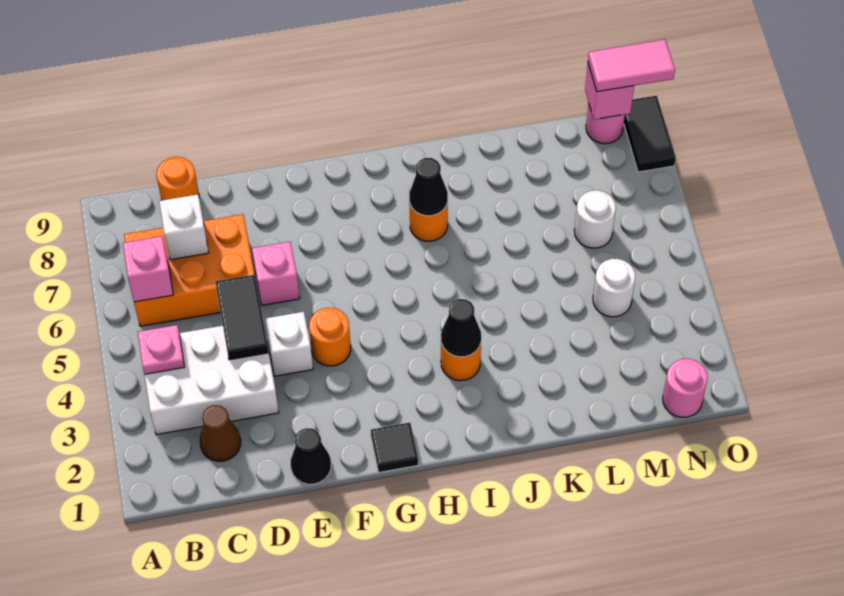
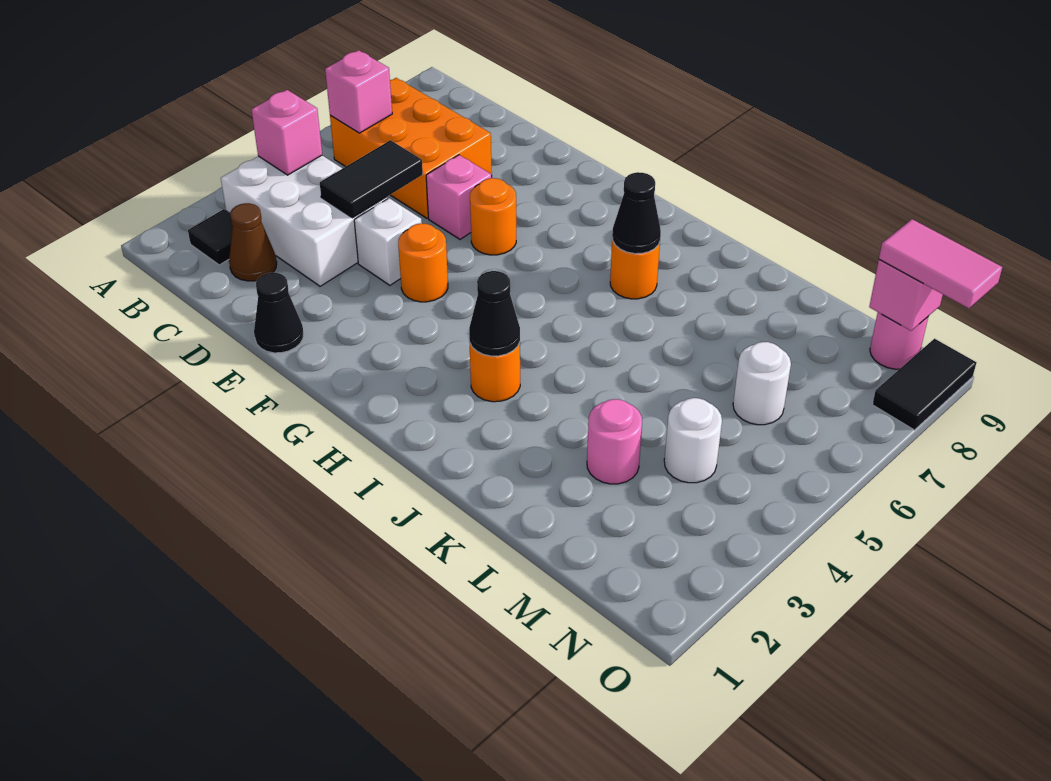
pink 1x1 plate [138,325,185,374] -> pink 1x1 brick [251,90,322,175]
white 1x1 brick [159,194,209,260] -> none
orange 1x1 round brick [156,157,199,200] -> orange 1x1 round brick moved to [470,178,516,255]
black 1x1 tile [371,423,418,472] -> black 1x1 tile moved to [188,209,233,265]
pink 1x1 round brick [663,359,708,417] -> pink 1x1 round brick moved to [587,399,642,484]

